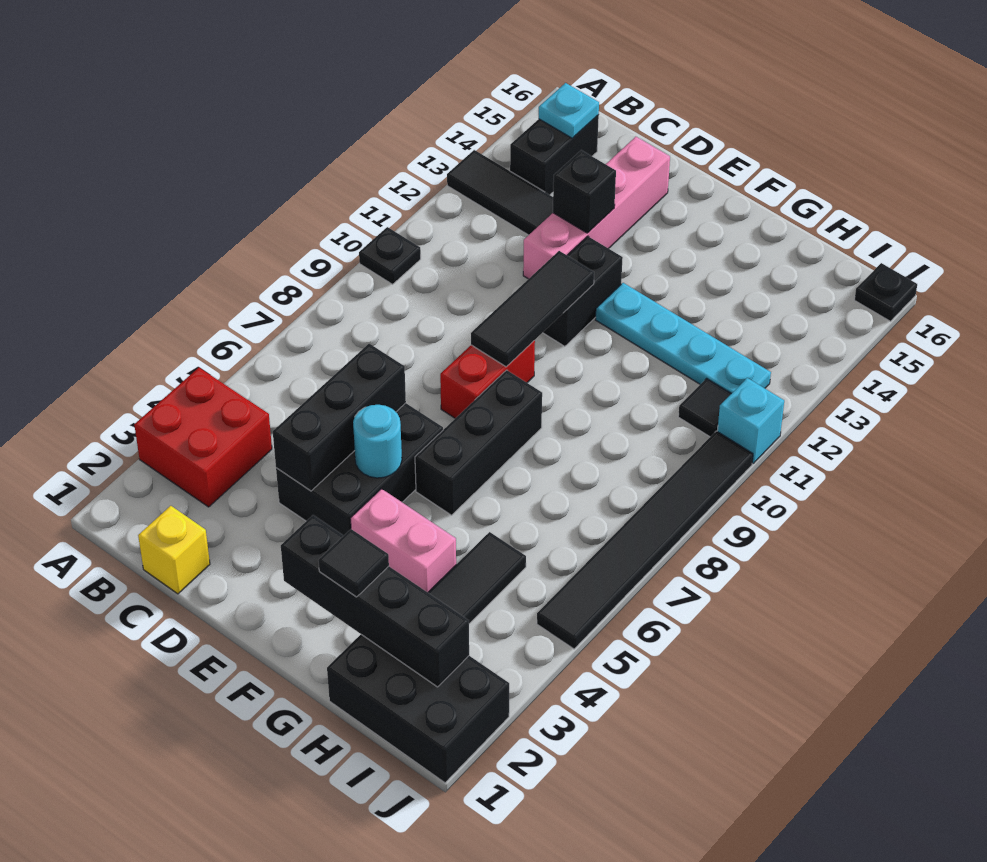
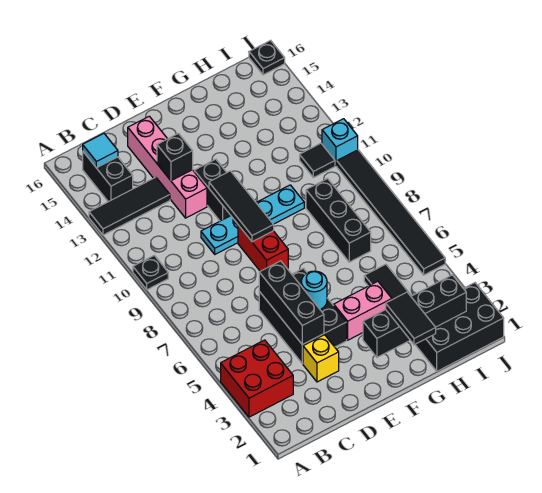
cyan 1x1 plate [539,83,599,138] -> cyan 1x1 tile [83,133,118,168]
yellow 1x1 brick [138,506,210,594] -> yellow 1x1 brick moved to [303,335,339,382]
black 1x3 brick [415,370,542,515] -> black 1x3 brick moved to [306,179,371,262]
cyan 1x4 plate [596,283,771,394] -> cyan 1x4 plate moved to [201,185,304,254]
black 1x1 tile [318,529,389,597] -> black 1x2 tile [386,292,436,345]

